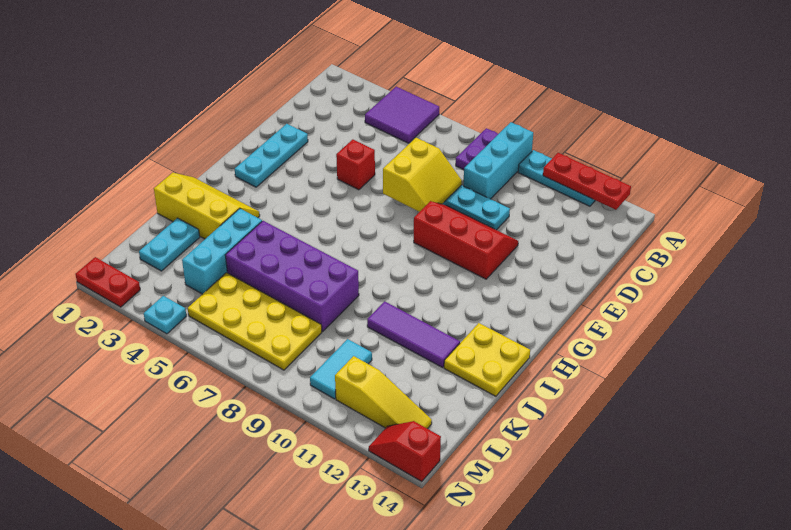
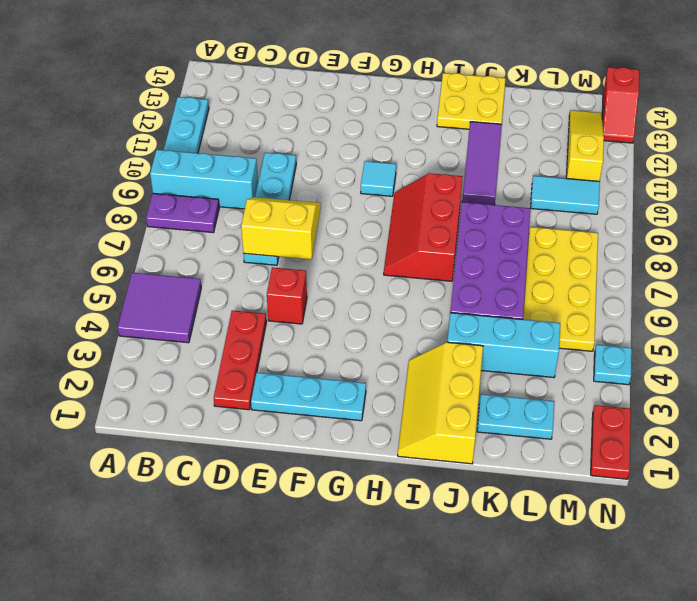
red 1x3 plate [543,153,631,210] -> red 1x3 plate moved to [214,310,266,410]
red 2x3 slope [414,201,518,279] -> red 2x3 slope moved to [384,173,463,281]
none -> cyan 1x1 tile [361,161,396,196]

